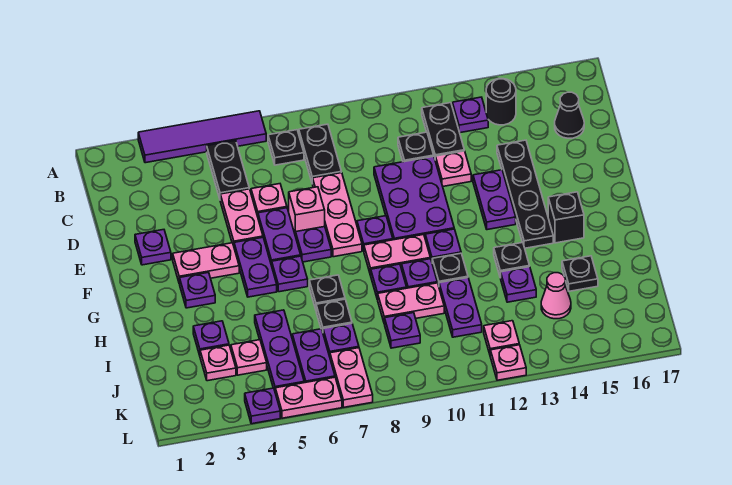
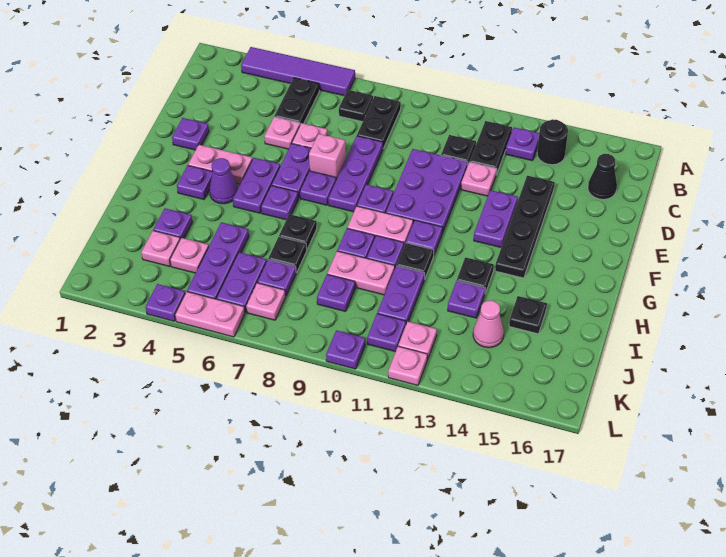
pink 1x2 plate [220,189,263,245] -> pink 1x1 plate [264,117,300,149]
pink 1x3 plate [313,173,362,257] -> purple 1x3 plate [328,136,383,212]
none -> purple 1x1 cone [209,158,238,204]
black 1x1 brick [548,192,584,243] -> none
pink 1x2 plate [330,348,373,407] -> pink 1x1 plate [246,283,286,320]
none -> purple 1x1 plate [367,314,406,352]
none -> purple 1x1 plate [326,330,365,369]

